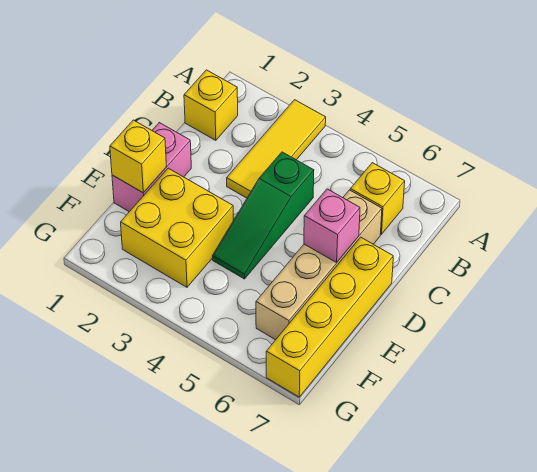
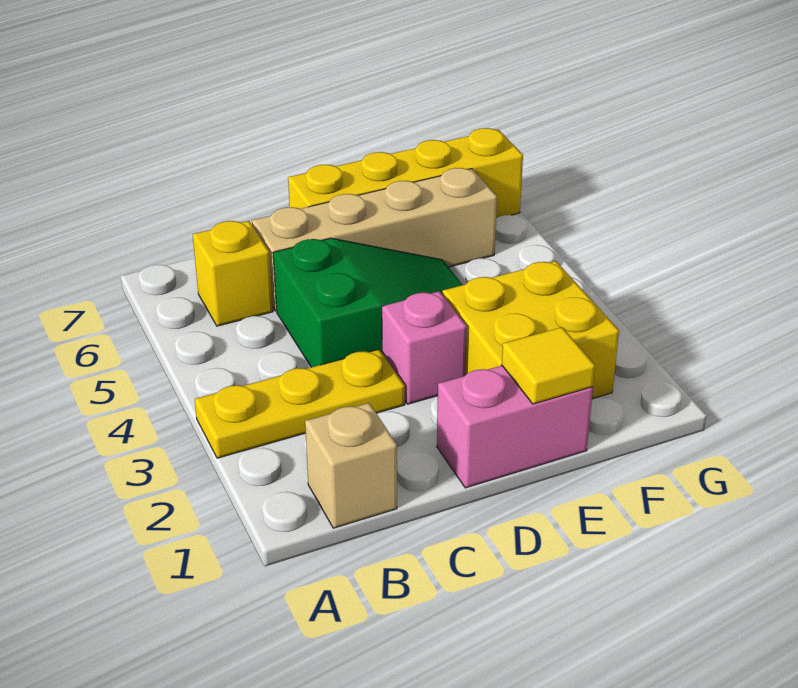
yellow 1x3 tile [227,100,326,198] -> yellow 1x3 plate [195,349,405,458]
yellow 1x1 brick [184,70,238,140] -> tan 1x1 brick [305,403,397,528]
green 1x3 slope [213,152,314,279] -> green 2x3 slope [273,238,462,367]
pink 1x1 brick [304,189,360,263] -> pink 1x1 brick moved to [382,291,467,404]
yellow 1x1 brick [110,120,166,193] -> yellow 1x1 tile [502,327,595,404]

